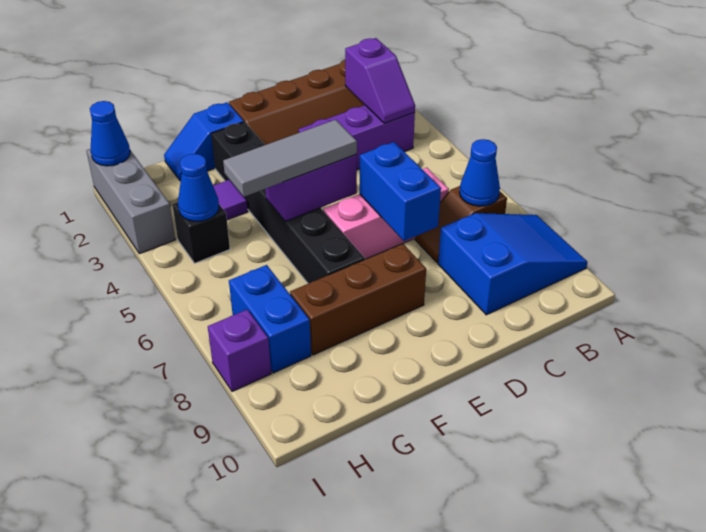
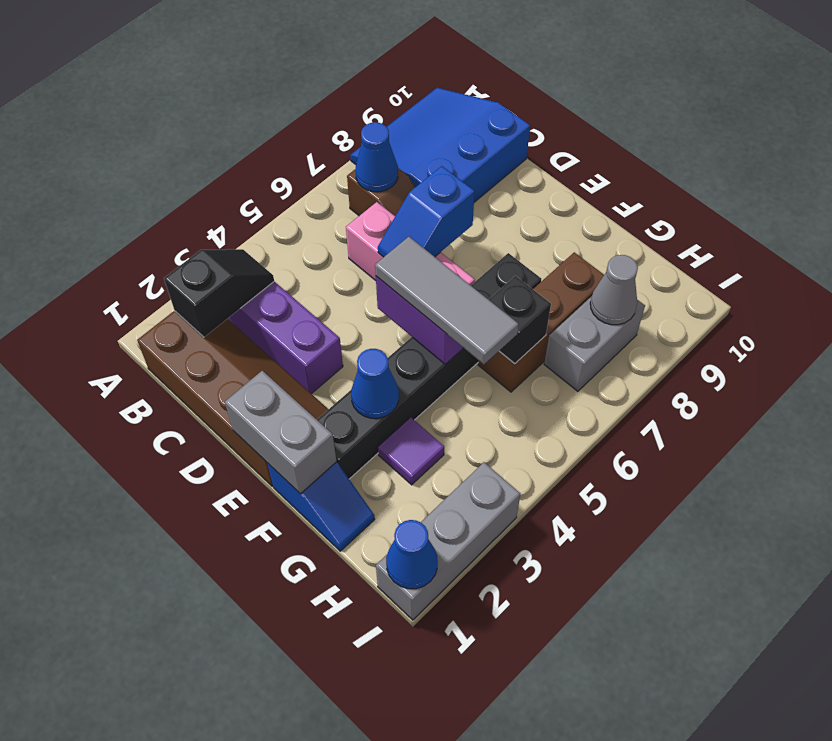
blue 2x3 slope [438,213,587,315] -> blue 3x3 slope [350,88,530,202]
purple 1x2 slope [345,38,415,123] -> black 1x2 slope [164,249,274,337]
blue 1x2 brick [359,142,441,241] -> blue 1x2 slope [378,166,475,257]
none -> grey 1x2 brick [225,371,336,494]
brown 1x3 brick [290,244,426,355] -> brown 1x3 brick turned to [478,252,604,392]
black 1x1 brick [172,202,230,263] -> black 1x1 brick moved to [488,276,551,364]
blue 1x1 cone [178,154,219,221] -> blue 1x1 cone moved to [351,349,399,418]
blue 1x2 brick [229,265,311,373] -> grey 1x2 brick [544,296,645,391]
none -> grey 1x1 cone [590,255,638,325]
purple 1x1 brick [208,309,271,391] -> none

